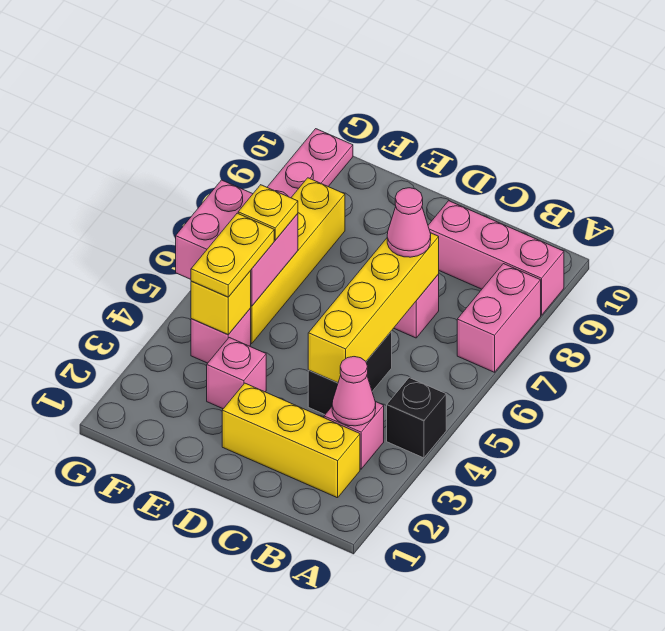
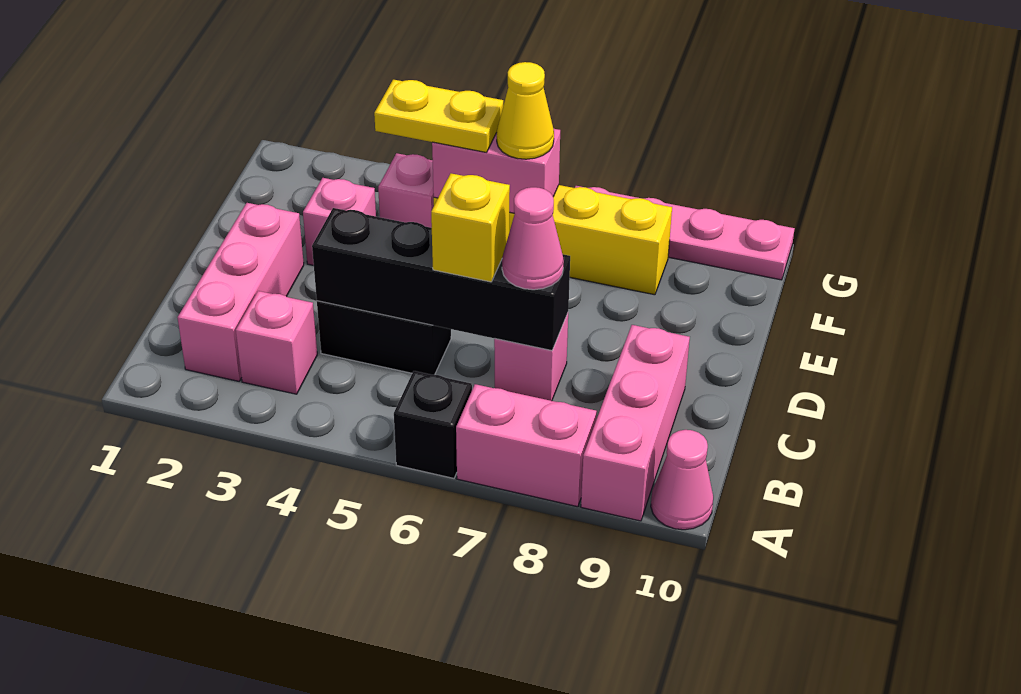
black 1x1 brick [387,378,446,458] -> black 1x1 brick moved to [394,371,472,478]
yellow 1x3 brick [222,383,360,498] -> pink 1x3 brick [178,203,304,381]
pink 1x1 cone [332,357,376,426] -> pink 1x1 cone moved to [651,430,713,530]
yellow 1x4 brick [308,233,439,383] -> black 1x4 brick [312,208,570,351]
yellow 1x1 brick [191,271,251,335] -> yellow 1x1 brick moved to [431,173,510,282]
pink 2x2 brick [176,180,298,306] -> pink 1x2 brick [432,129,560,213]
yellow 1x1 plate [238,185,298,240] -> yellow 1x1 cone [497,62,554,159]

